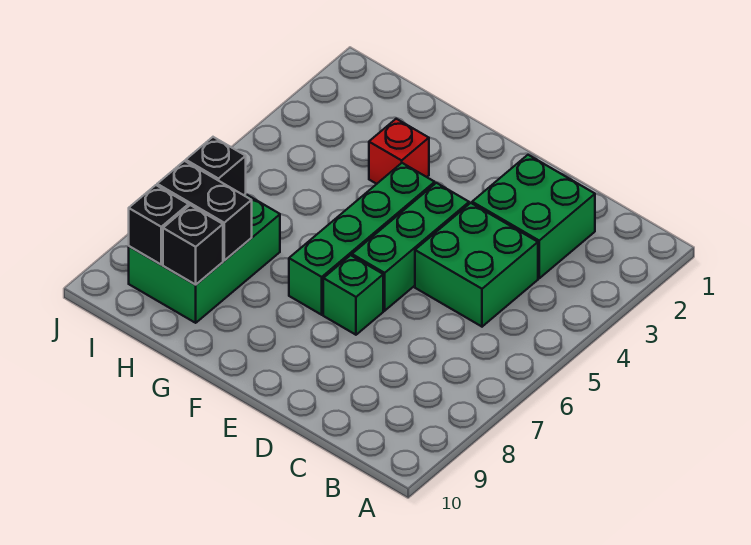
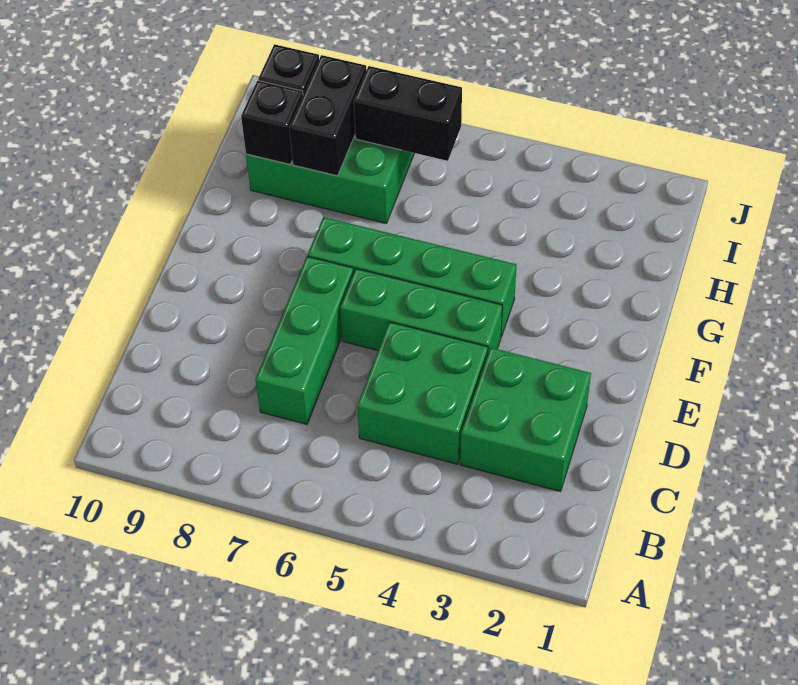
green 1x1 brick [323,255,383,335] -> green 1x3 brick [256,256,354,424]
red 1x1 brick [369,119,429,184] -> none
black 1x1 brick [186,137,246,195] -> black 1x2 brick [354,66,462,161]

